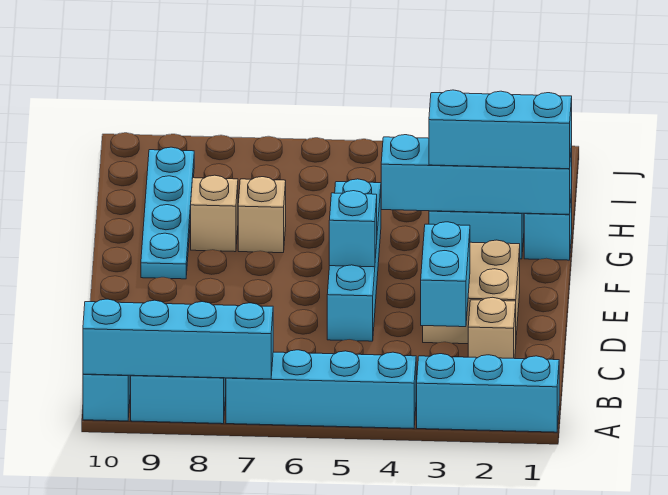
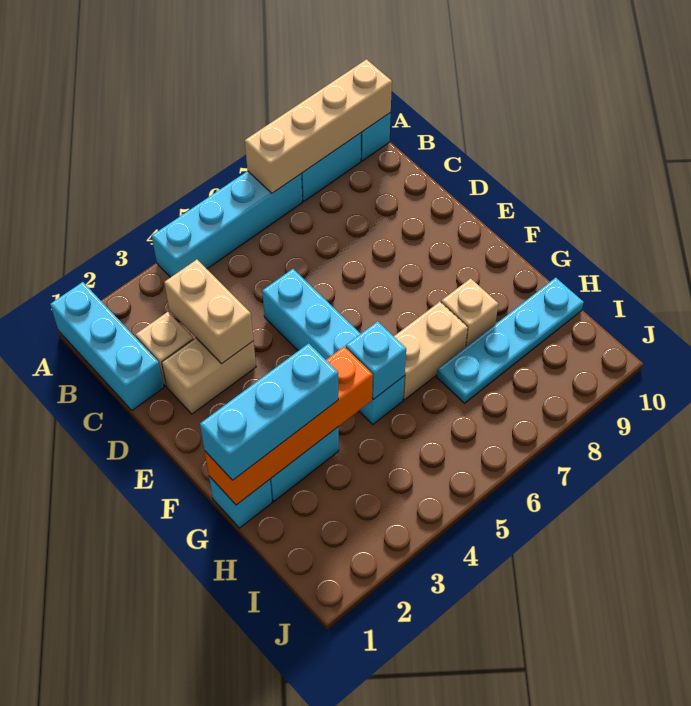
cyan 1x3 brick [417,354,559,432] -> cyan 1x3 brick turned to [50,282,164,410]
cyan 1x4 brick [83,299,273,379] -> tan 1x4 brick [245,59,392,193]
cyan 1x2 brick [421,222,470,327] -> tan 1x2 brick [164,260,254,364]
tan 2x2 brick [423,240,520,344] -> tan 1x2 brick [162,338,256,414]
cyan 1x1 brick [329,191,377,267] -> cyan 1x1 brick moved to [346,321,406,399]
cyan 1x4 plate [141,147,194,279] -> cyan 1x4 plate turned to [437,278,584,403]
cyan 1x4 brick [381,135,572,214] -> orange 1x4 brick [205,347,373,505]
tan 1x1 brick [238,177,286,253] -> tan 1x2 brick [394,302,468,400]

